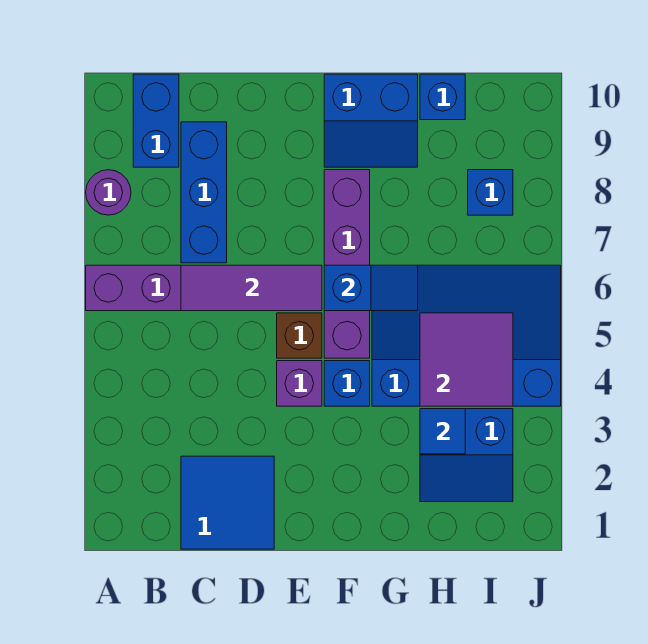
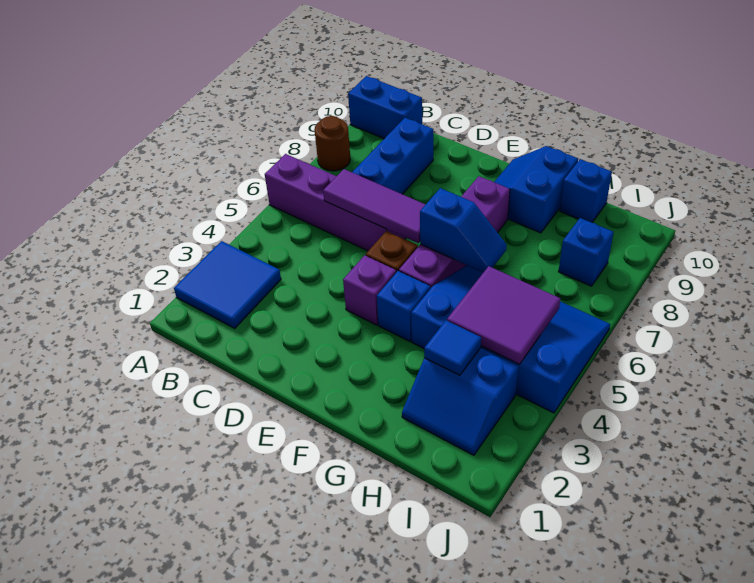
purple 1x1 round brick [86,170,131,215] -> brown 1x1 round brick [314,116,350,171]
blue 1x2 brick [133,74,179,167] -> blue 1x2 brick turned to [348,76,422,139]
blue 2x2 tile [181,456,274,549] -> blue 2x2 tile moved to [174,241,281,328]
blue 2x2 slope [324,74,418,167] -> blue 2x2 slope turned to [494,146,578,233]

